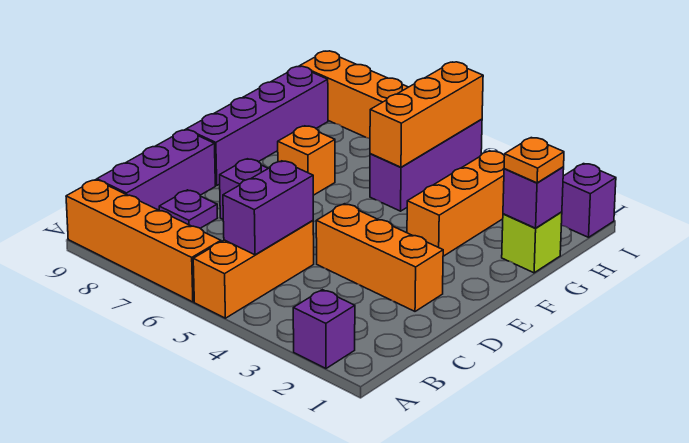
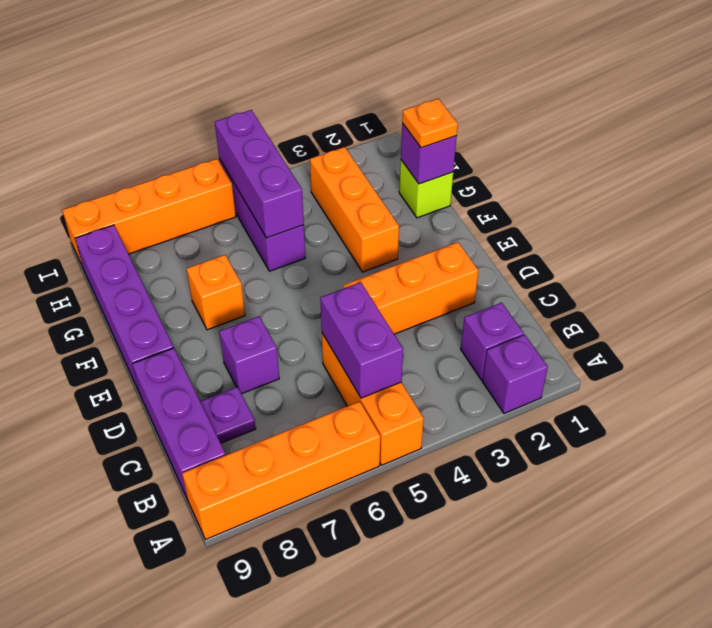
orange 1x3 brick [370,62,483,167] -> purple 1x3 brick [215,110,304,238]
purple 1x1 brick [561,164,616,237] -> purple 1x1 brick moved to [461,303,524,380]

